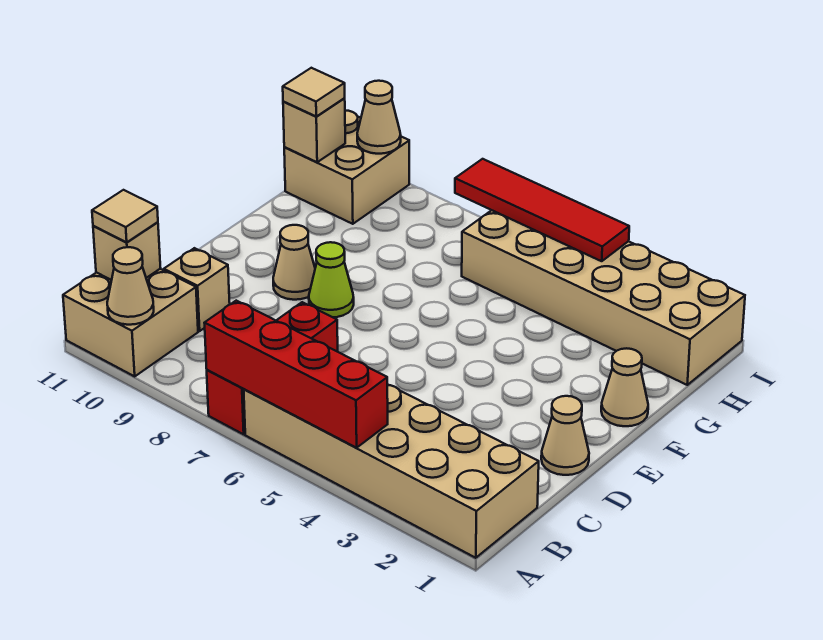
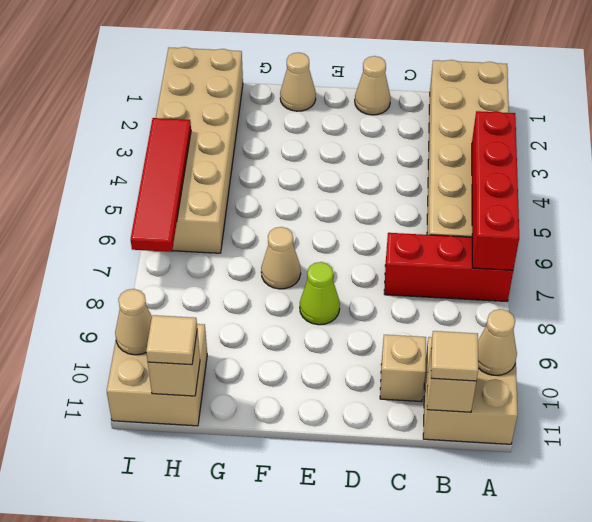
tan 1x1 cone [273,225,315,300] -> tan 1x1 cone moved to [261,227,301,289]

